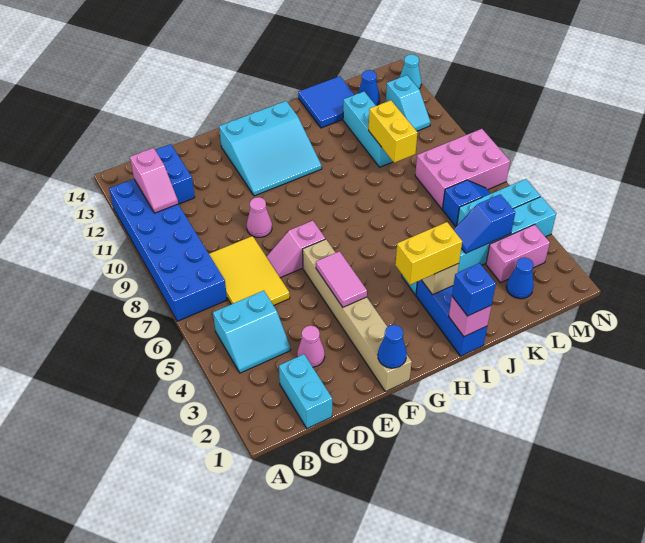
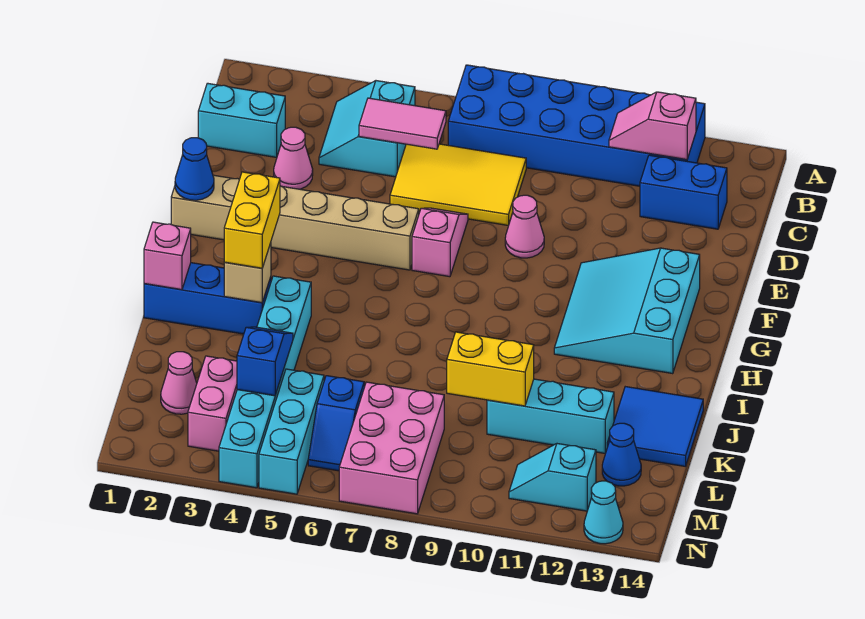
pink 1x2 tile [316,251,367,307] -> pink 1x2 tile moved to [359,98,446,149]
blue 1x1 brick [452,263,496,316] -> none
blue 1x1 cone [506,258,534,299] -> pink 1x1 cone [161,352,197,414]

